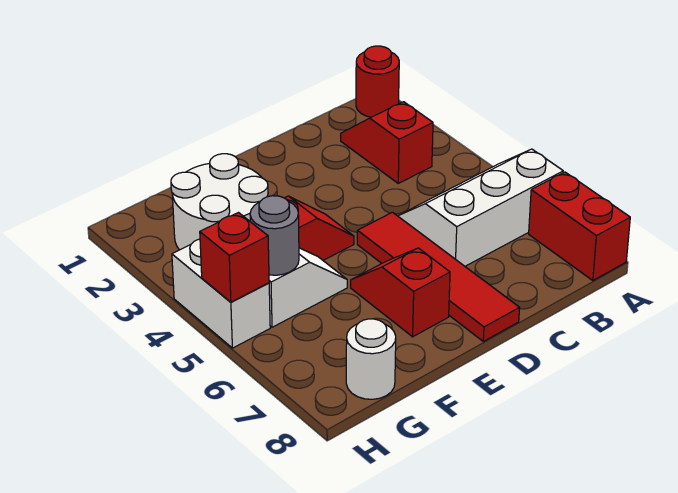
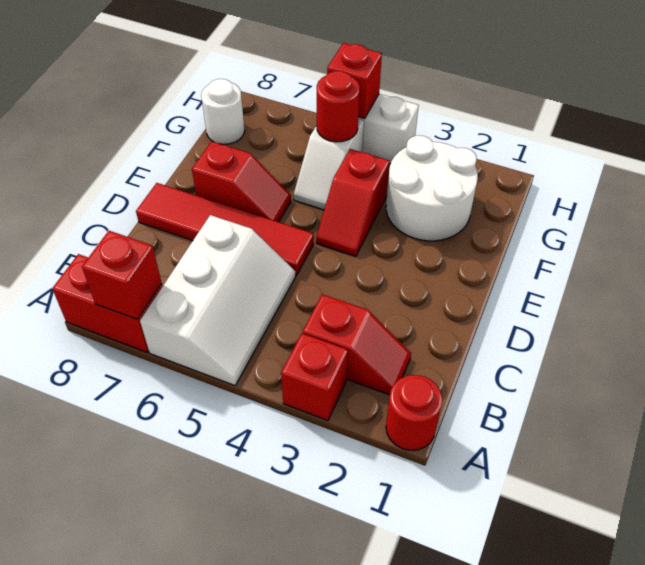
none -> red 1x1 brick [281,333,348,421]
none -> red 1x1 brick [82,231,162,319]
grey 1x1 round brick [250,196,299,275] -> red 1x1 round brick [317,71,360,142]

